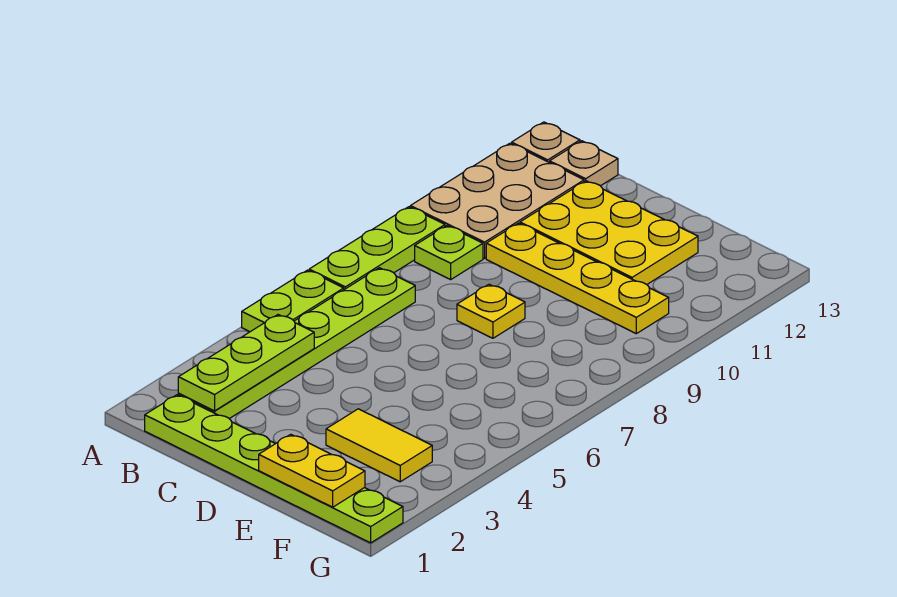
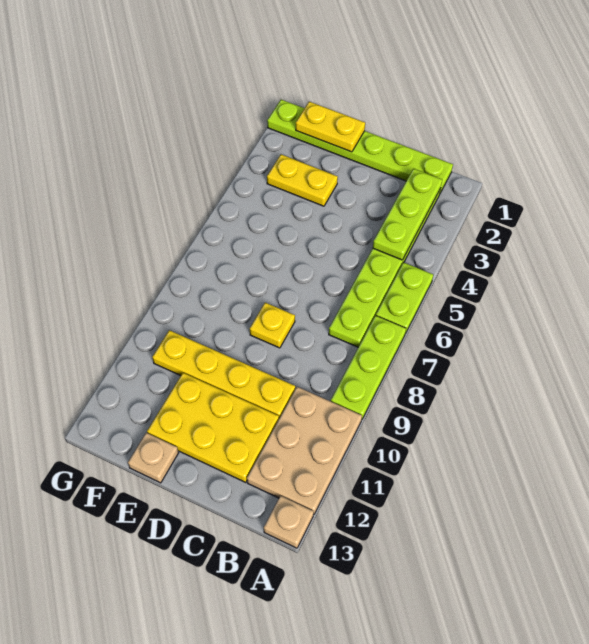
lime 1x1 plate [415,226,483,279] -> none
tan 1x1 plate [550,141,618,186] -> tan 1x1 plate moved to [128,433,179,483]
yellow 1x2 tile [326,409,432,482] -> yellow 1x2 plate [267,154,338,206]

